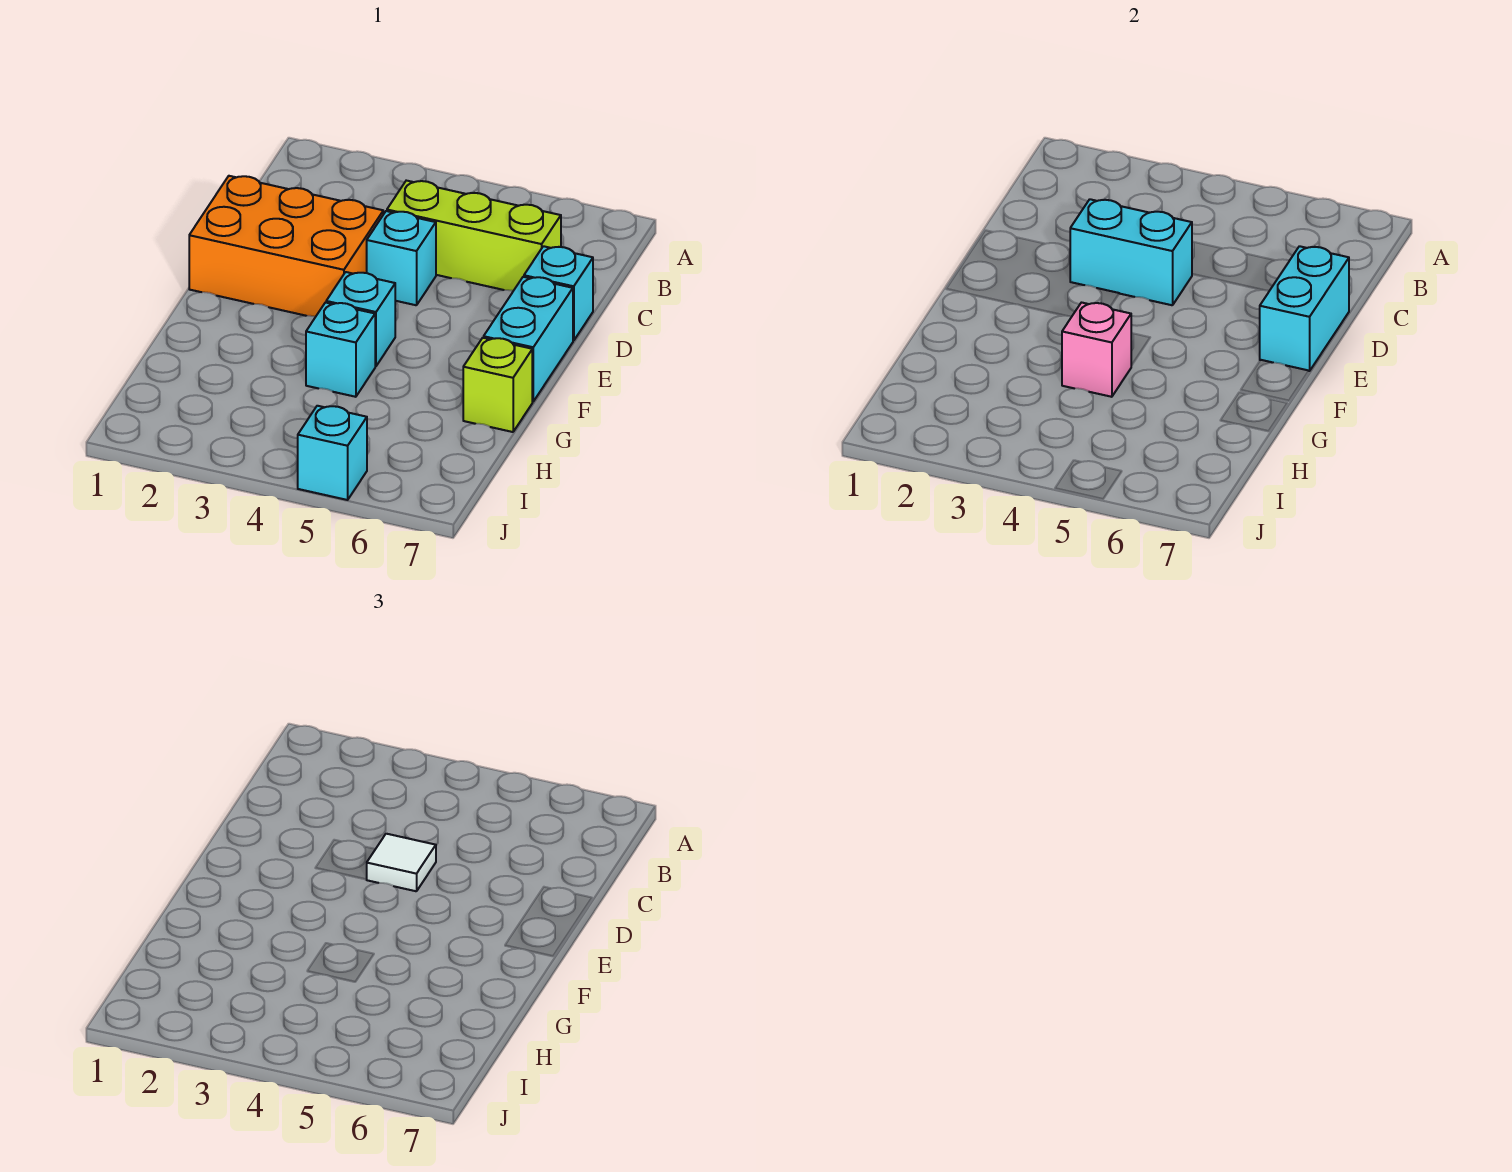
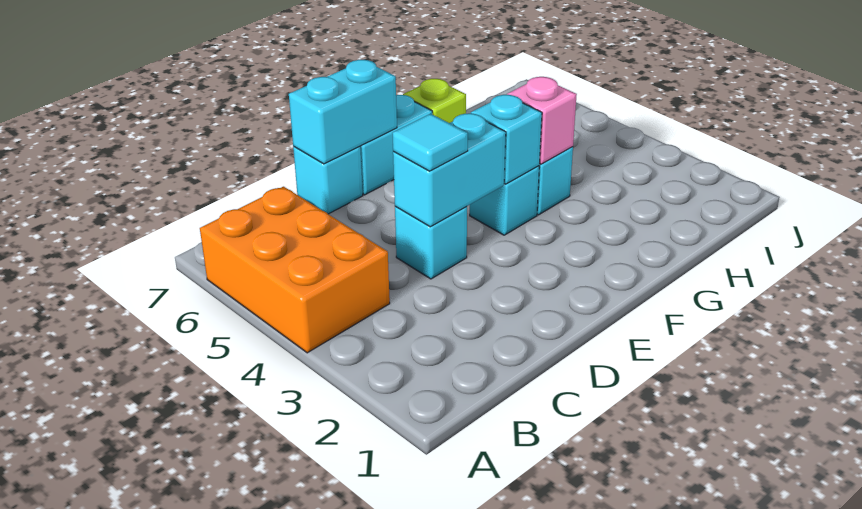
lime 1x3 brick [387,181,561,291] -> none
orange 2x3 brick [189,176,383,317] -> orange 2x3 brick moved to [200,187,390,353]
cyan 1x2 brick [1070,199,1192,305] -> cyan 1x2 brick turned to [393,113,506,227]
white 1x1 tile [367,834,436,891] -> cyan 1x1 tile [393,114,468,171]
cyan 1x1 brick [298,406,367,500] -> cyan 1x1 brick moved to [471,95,542,184]

